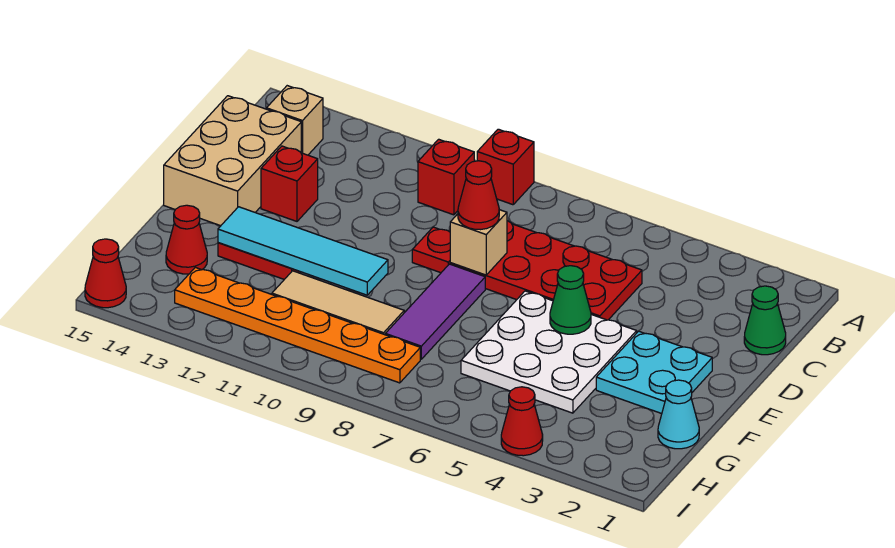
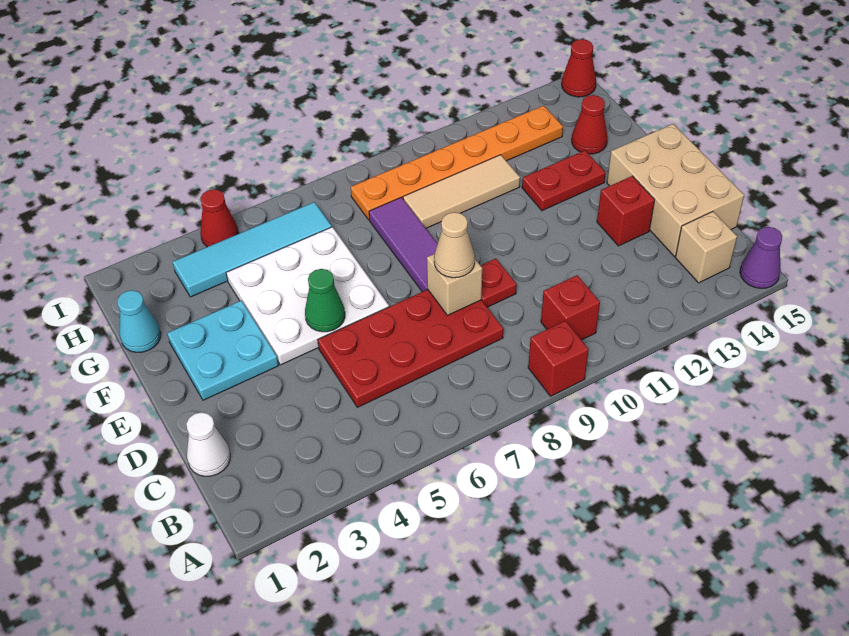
none -> purple 1x1 cone [740,227,782,288]
green 1x1 cone [744,286,786,355] -> white 1x1 cone [186,412,230,476]
red 1x1 cone [458,161,499,230] -> tan 1x1 cone [434,212,475,278]
cyan 1x4 tile [218,207,388,295] -> cyan 1x4 tile moved to [173,202,332,297]

